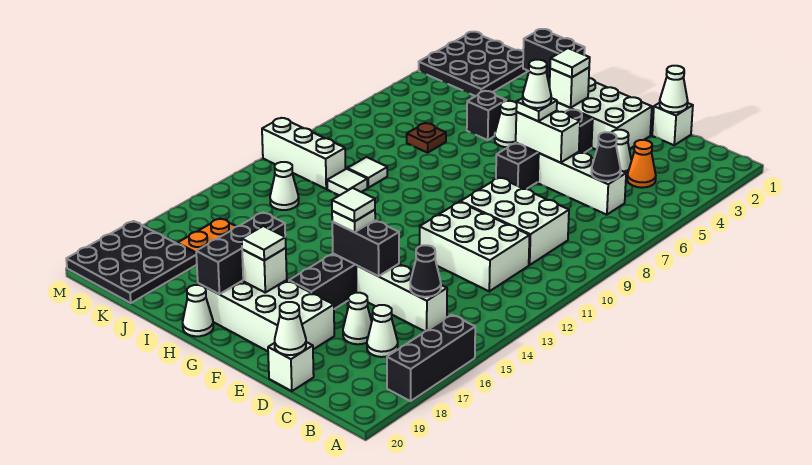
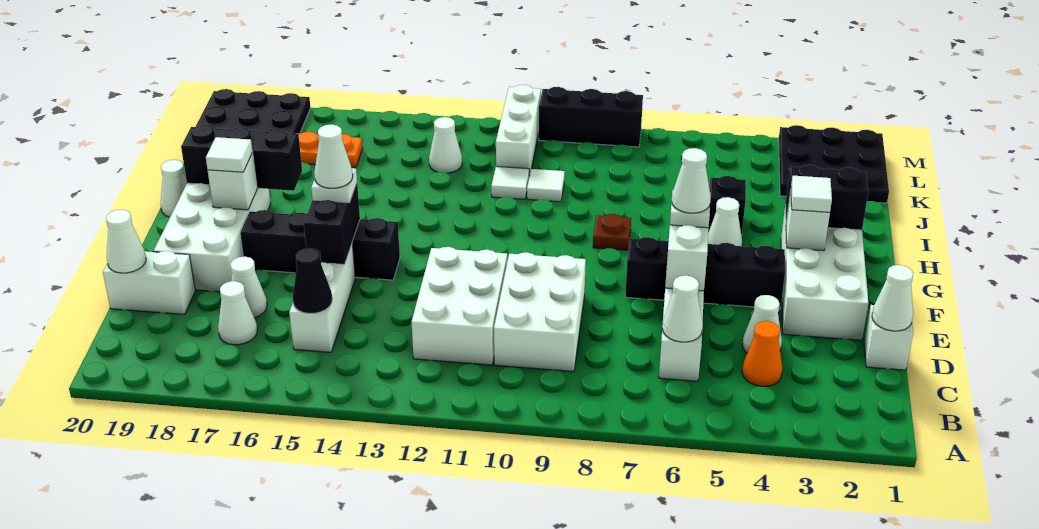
black 1x3 brick [387,315,475,401] -> black 1x3 brick moved to [539,87,643,147]
black 1x1 cone [591,132,621,181] -> white 1x1 cone [662,275,703,342]
white 1x1 brick [268,342,314,391] -> white 1x2 brick [103,251,195,314]
white 1x1 tile [332,188,375,222] -> white 1x1 cone [314,125,353,188]
black 1x2 brick [523,29,585,79] -> black 1x2 brick turned to [785,165,868,230]
brown 1x1 plate [407,123,446,153] -> brown 1x1 plate moved to [593,214,631,250]

